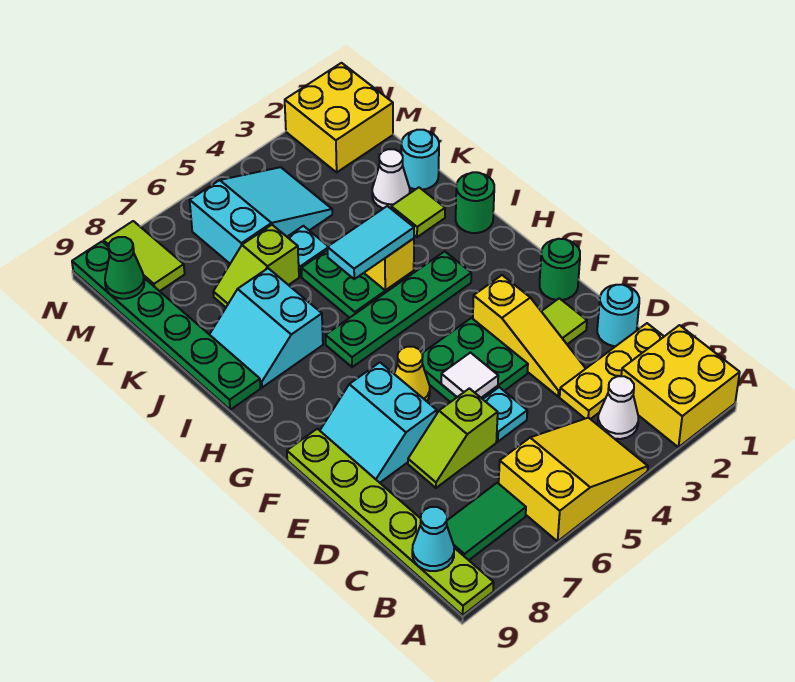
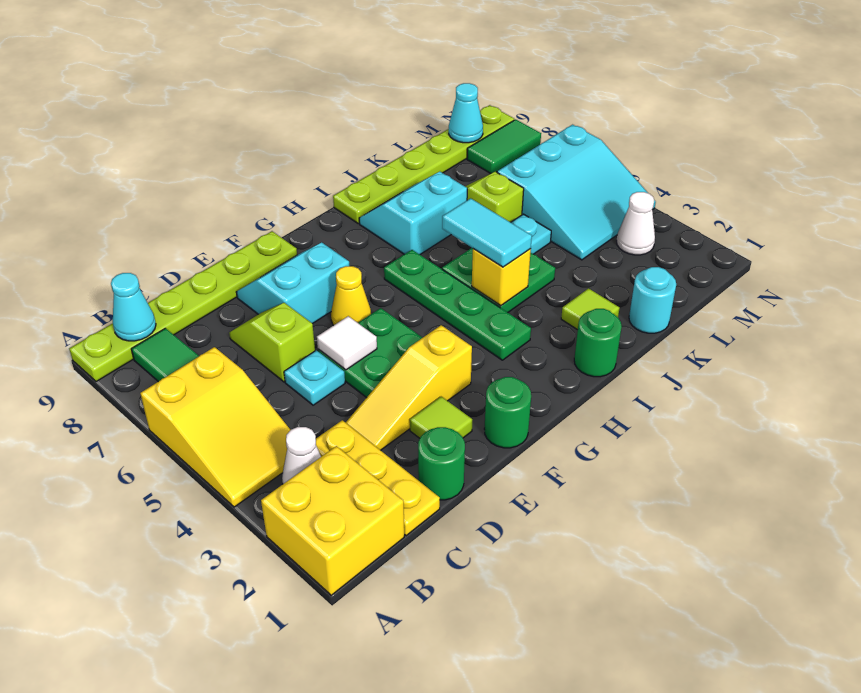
cyan 1x1 round brick [597,285,639,346] -> green 1x1 round brick [418,427,465,500]
green 1x6 plate [72,242,261,410] -> lime 1x6 plate [333,105,514,224]
white 1x1 cone [372,149,410,208] -> white 1x1 cone moved to [617,192,655,255]
cyan 2x3 slope [190,167,332,263] -> cyan 3x3 slope [497,125,656,260]
yellow 2x2 brick [285,63,393,172] -> none
lime 1x2 tile [104,221,185,291] -> green 1x2 tile [467,119,541,173]
green 1x1 cone [105,237,144,299] -> cyan 1x1 cone [449,83,483,143]

